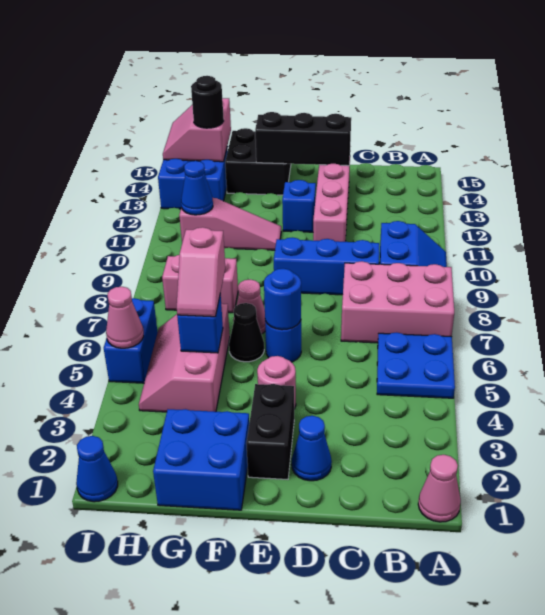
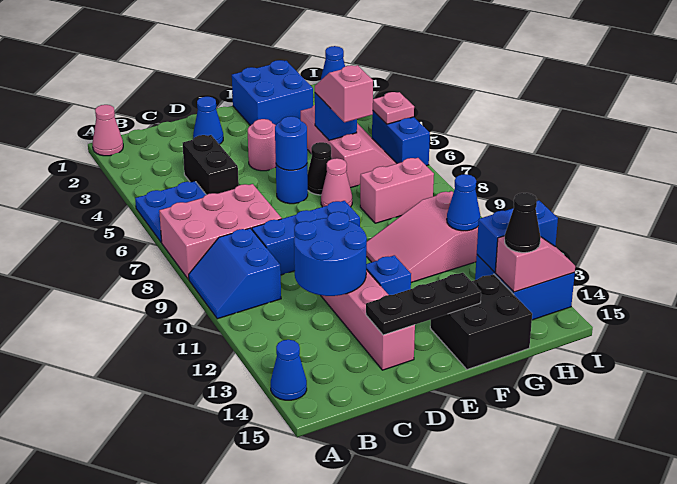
none -> blue 1x1 cone [271,340,307,400]
none -> blue 2x2 round brick [294,212,367,296]
black 1x3 brick [255,112,351,166] -> black 1x3 plate [366,273,481,335]
black 1x2 brick [246,384,294,479] -> black 1x2 brick moved to [183,135,239,195]
pink 1x3 slope [179,198,281,250] -> pink 2x3 slope [366,191,478,283]
none -> blue 1x2 brick [477,201,558,272]
pink 2x2 slope [163,98,231,162] -> pink 1x2 slope [495,236,575,292]
black 1x1 round brick [191,76,224,128] -> black 1x1 cone [505,193,541,253]
pink 1x1 cone [106,287,144,348] -> pink 1x1 plate [373,92,414,124]

